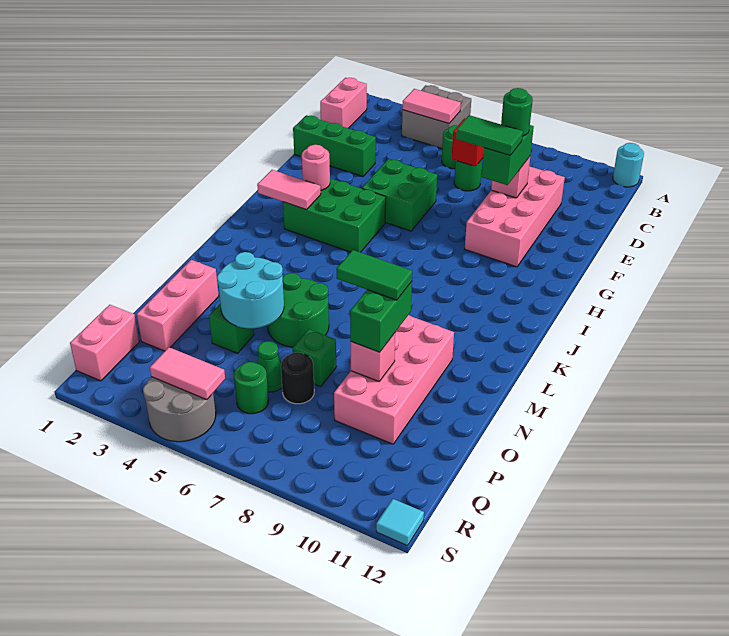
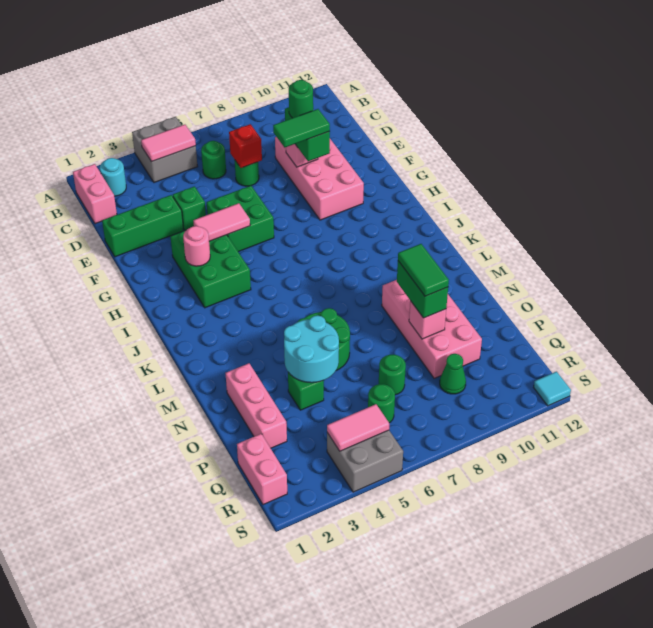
cyan 1x1 round brick [613,143,644,187] -> cyan 1x1 round brick moved to [100,158,126,196]
green 2x3 brick [283,178,386,252] -> green 2x3 brick turned to [170,231,251,308]
pink 1x2 tile [257,170,321,210] -> pink 1x2 tile moved to [193,203,250,241]
green 1x2 tile [337,250,412,300] -> green 1x2 tile turned to [398,244,449,296]
green 1x1 brick [292,329,336,387] -> green 1x1 brick moved to [173,186,206,231]
green 1x1 cone [257,341,282,392] -> green 1x1 cone moved to [440,354,466,394]
black 1x1 round brick [281,352,314,404] -> green 1x1 round brick [379,355,406,395]
grey 2x2 round brick [143,377,216,442] -> grey 2x2 brick [327,430,403,492]

